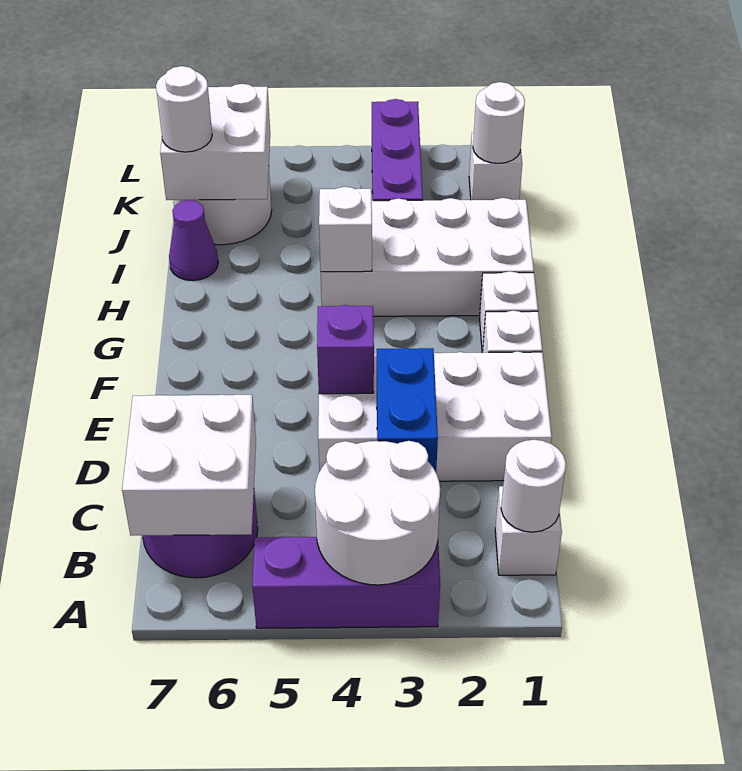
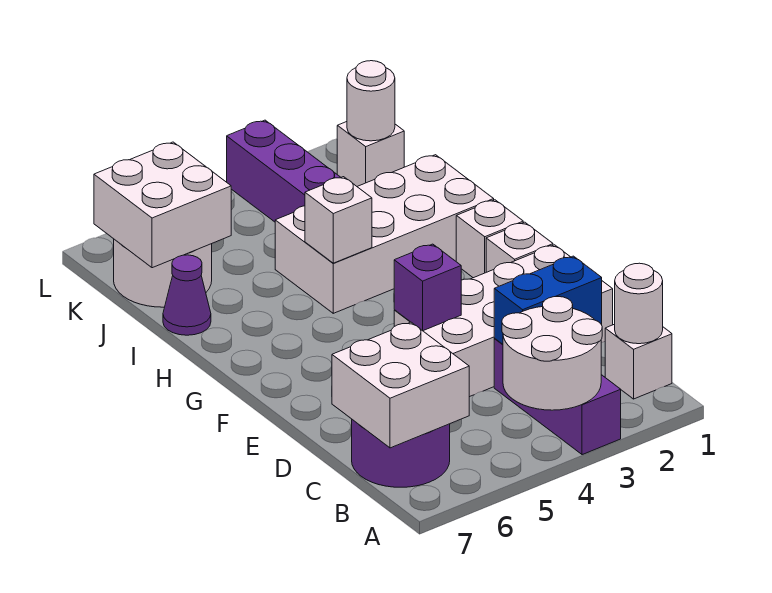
purple 1x3 brick [252,537,440,628] -> purple 1x3 brick turned to [494,338,621,455]
blue 1x2 brick [377,348,438,472] -> blue 1x2 brick turned to [494,256,602,344]
white 1x1 round brick [156,66,212,152] -> none

